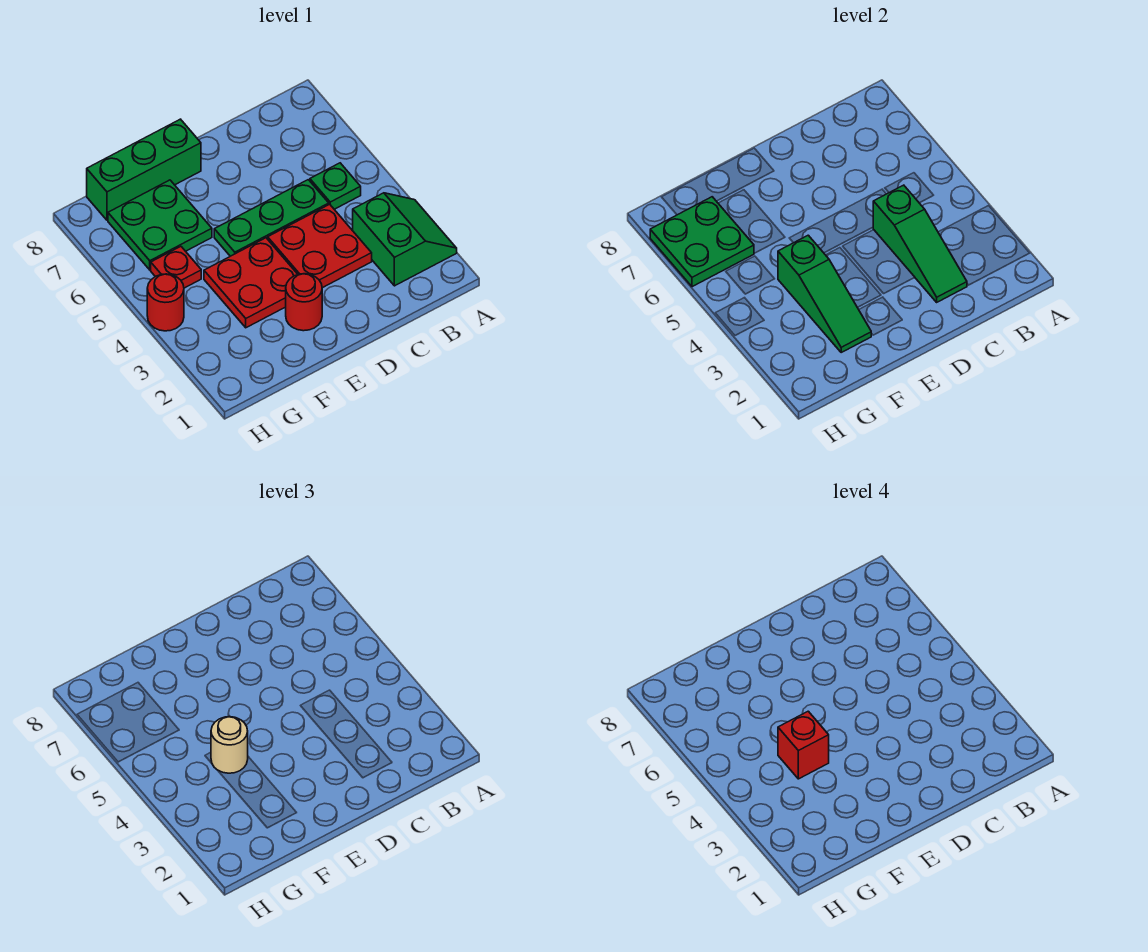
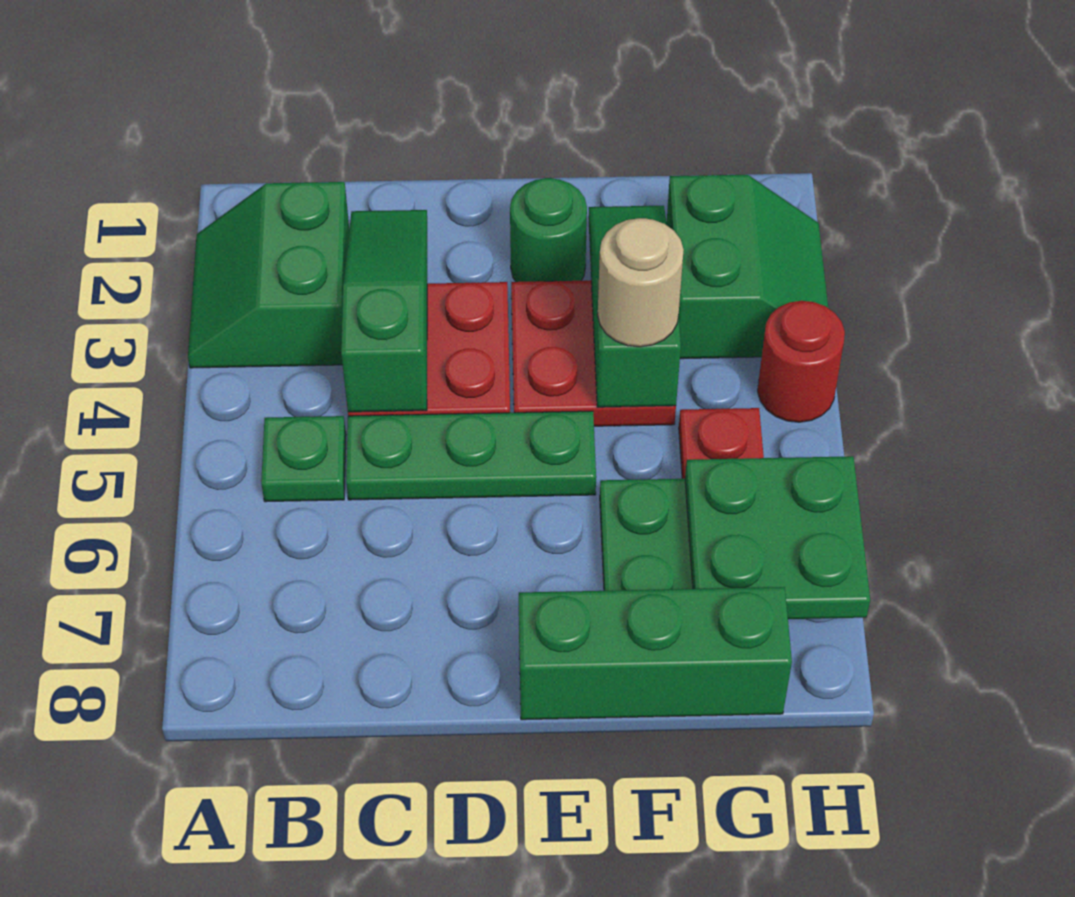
red 1x1 round brick [286,274,322,331] -> green 1x1 round brick [510,178,587,282]
red 1x1 brick [778,711,829,779] -> none
none -> green 2x2 slope [667,175,828,359]

